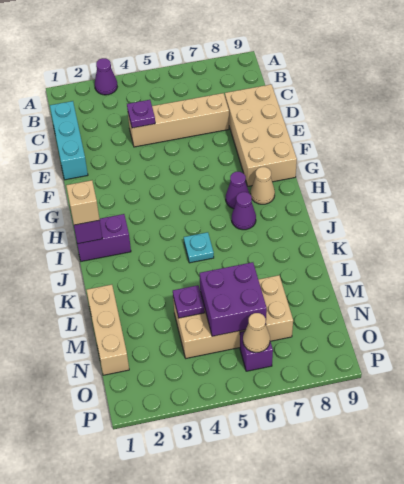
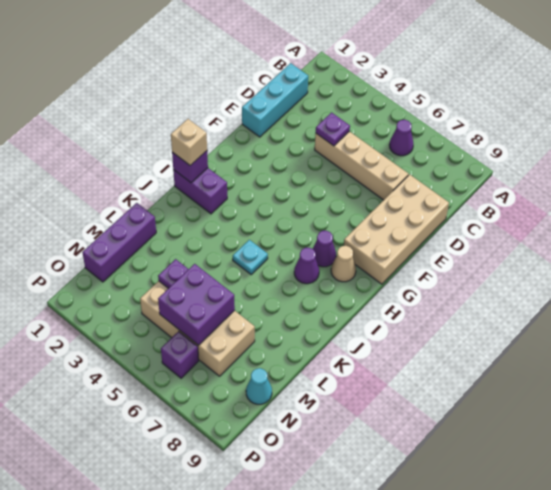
purple 1x1 cone [95,58,117,95] -> purple 1x1 cone moved to [390,120,413,156]
tan 1x3 brick [87,285,129,375] -> purple 1x3 brick [82,203,156,282]
none -> cyan 1x1 cone [246,368,272,404]
tan 1x1 cone [243,313,270,353] -> none

